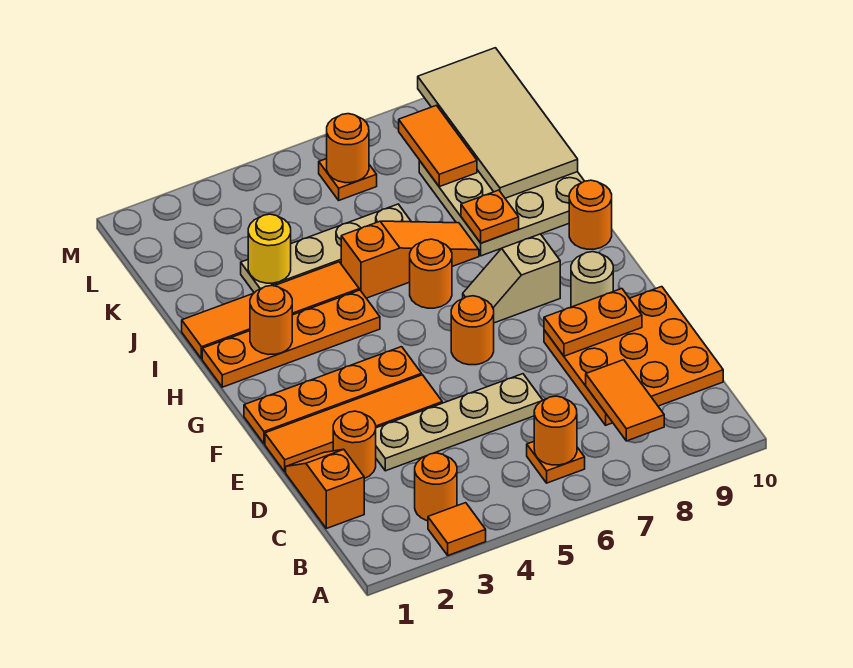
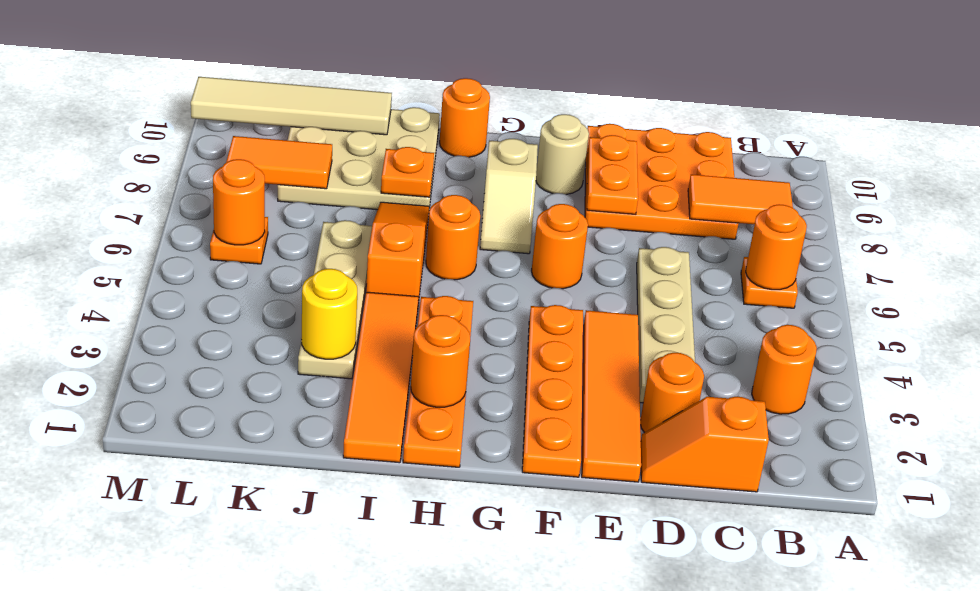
orange 1x1 tile [428,503,486,555] -> none
tan 2x4 tile [418,48,578,198] -> tan 1x4 tile [191,77,392,135]

